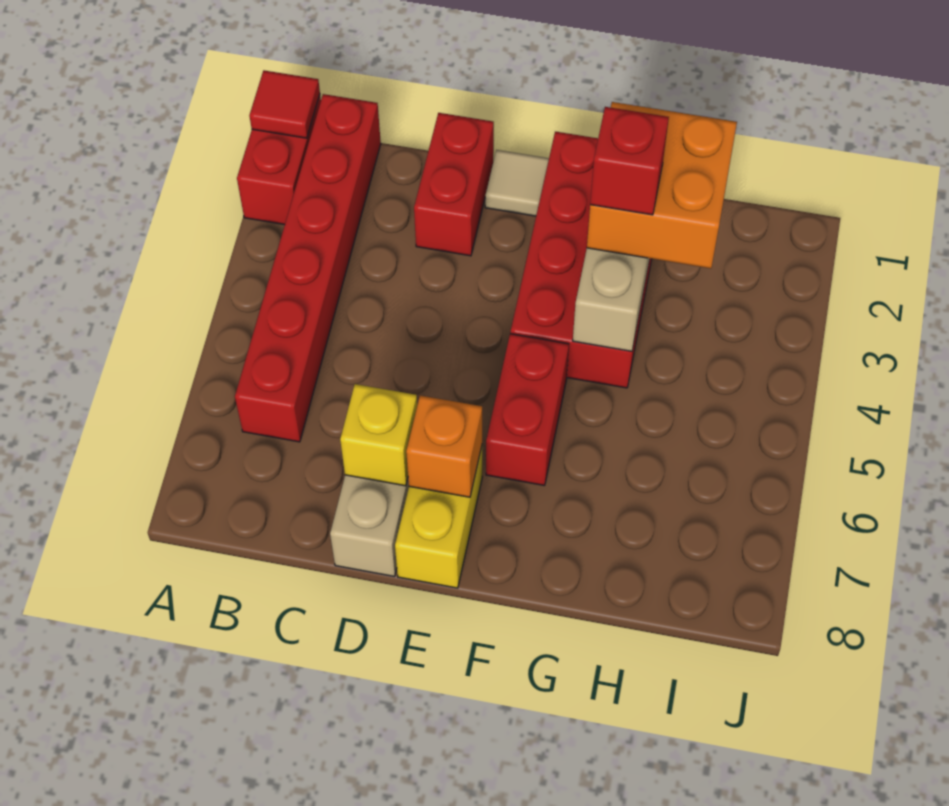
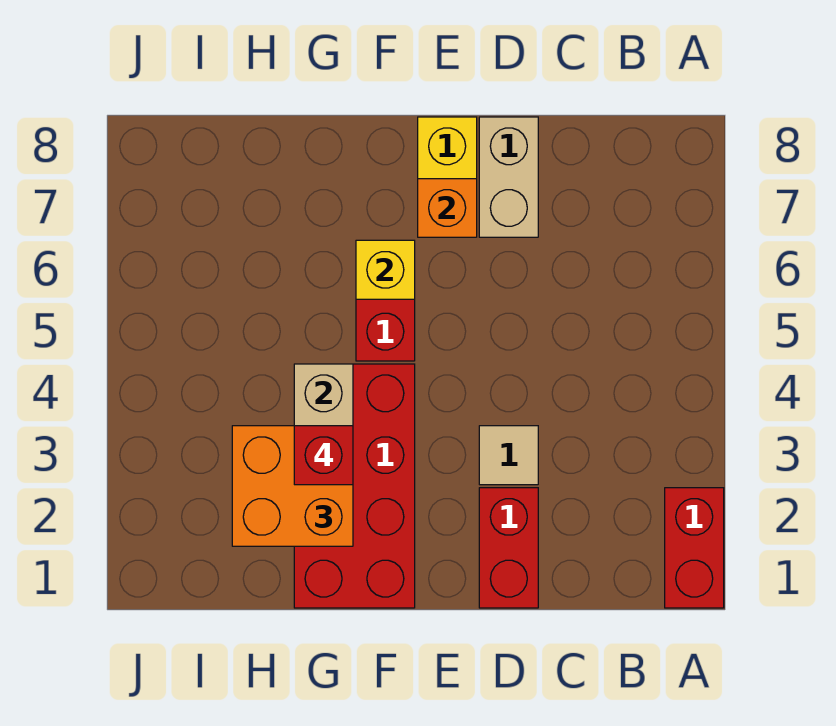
red 1x1 tile [249,70,320,138] -> none
red 1x6 brick [235,94,381,442] -> none
yellow 1x1 brick [340,384,417,486] -> yellow 1x1 brick moved to [356,240,415,299]
tan 1x1 tile [485,150,549,216] -> tan 1x1 tile moved to [479,426,538,485]

